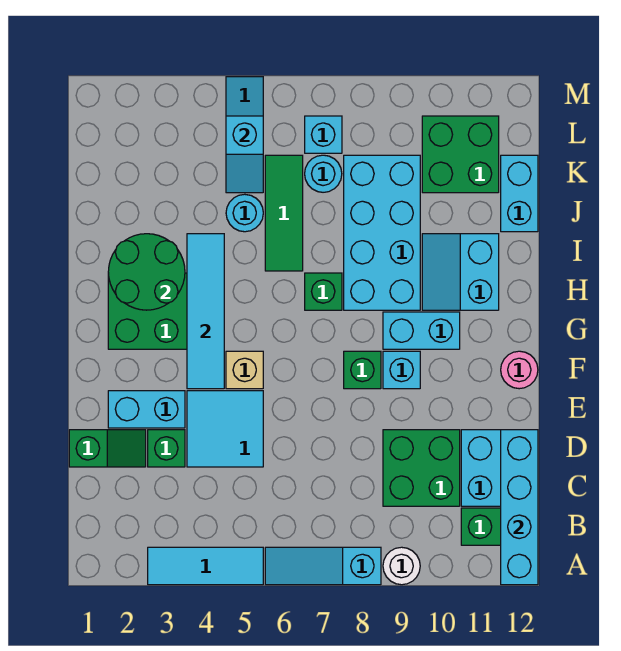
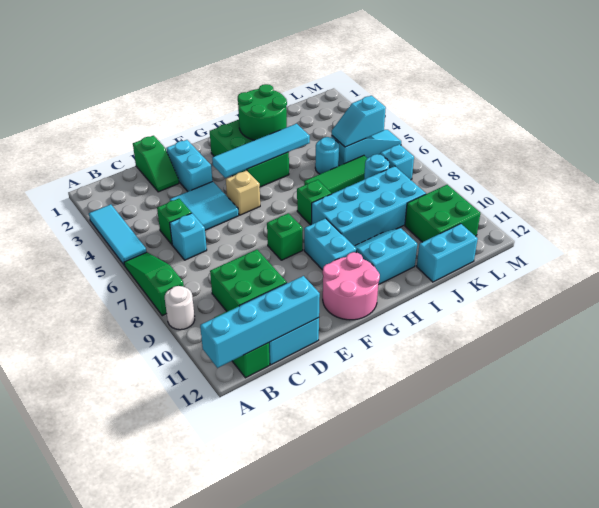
cyan 1x3 slope [265,547,381,585] -> green 1x3 slope [124,252,184,316]
green 1x1 brick [148,430,185,467] -> green 1x1 brick moved to [157,199,191,244]
cyan 1x1 brick [383,351,420,389] -> cyan 1x1 brick moved to [170,213,207,260]
pink 1x1 round brick [501,351,538,389] -> pink 2x2 round brick [323,252,380,320]

